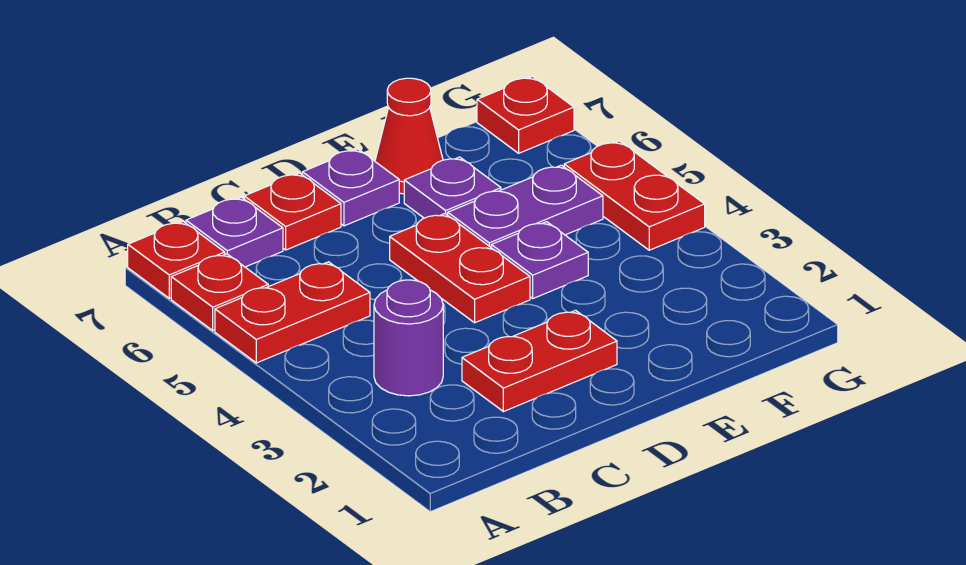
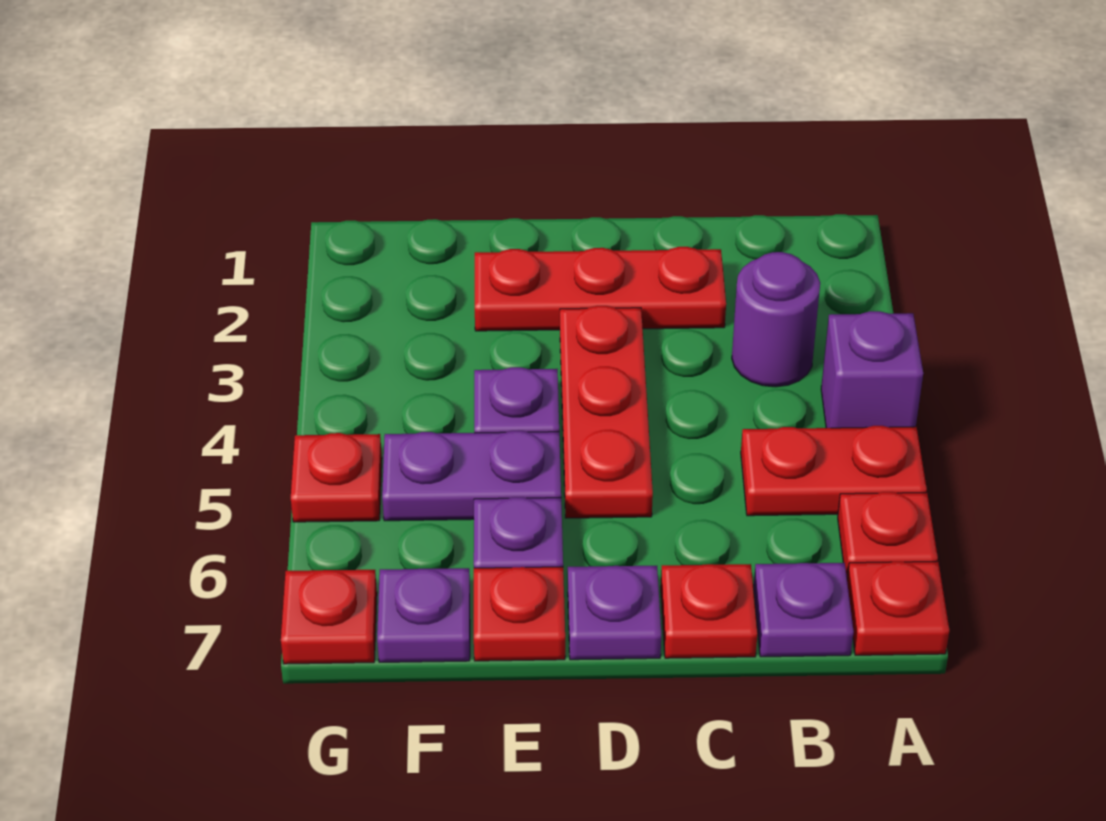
none -> purple 1x1 brick [821,311,923,428]
red 1x2 plate [462,310,617,412] -> red 1x3 plate [475,247,726,331]
red 1x2 plate [390,214,530,323] -> red 1x3 plate [560,306,653,518]
red 1x1 cone [375,78,443,194] -> red 1x1 plate [474,567,565,661]
none -> purple 1x1 plate [377,568,470,662]
red 1x2 plate [564,141,705,250] -> red 1x1 plate [291,433,382,522]

